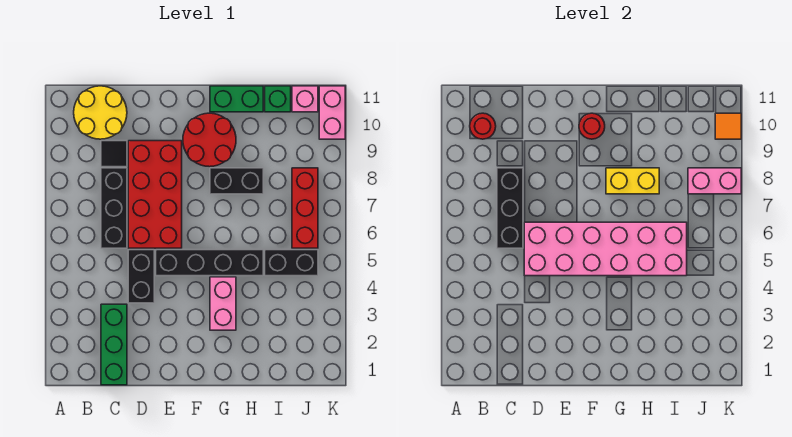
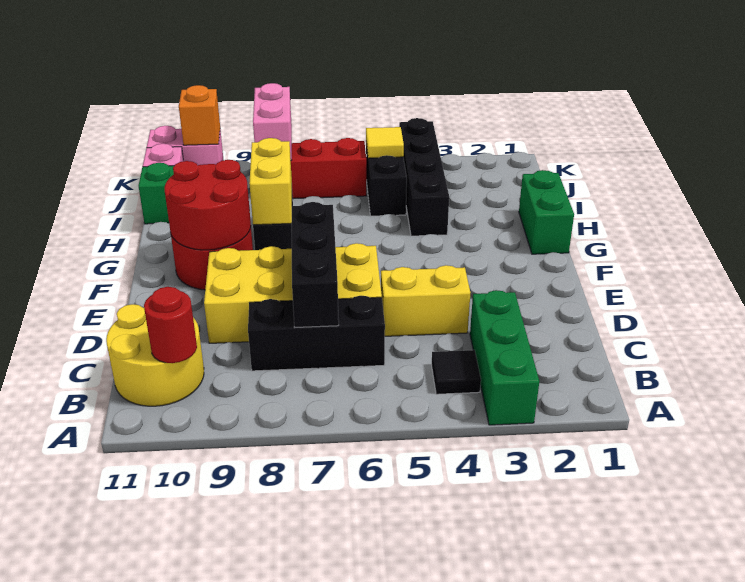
green 1x3 brick [101,304,127,385] -> green 1x3 brick turned to [470,290,539,425]
black 1x3 brick [497,168,523,248] -> black 1x3 brick turned to [292,202,339,327]
black 1x1 tile [101,141,127,167] -> black 1x1 tile moved to [432,350,481,394]
black 1x2 brick [128,250,154,303] -> yellow 1x2 brick [381,265,470,336]
pink 2x6 brick [524,222,687,276] -> none
red 2x4 brick [128,141,182,248] -> yellow 2x4 brick [204,243,382,343]
black 1x4 brick [156,250,263,276] -> black 1x4 brick moved to [399,118,449,236]
red 1x1 round brick [579,113,605,139] -> red 2x2 round brick [165,160,251,250]
pink 1x2 brick [210,277,236,330] -> none
green 1x2 brick [210,86,263,112] -> green 1x2 brick moved to [519,170,574,254]
none -> yellow 1x1 tile [366,127,404,158]
orange 1x1 tile [715,113,741,139] -> orange 1x1 brick [179,85,220,145]

